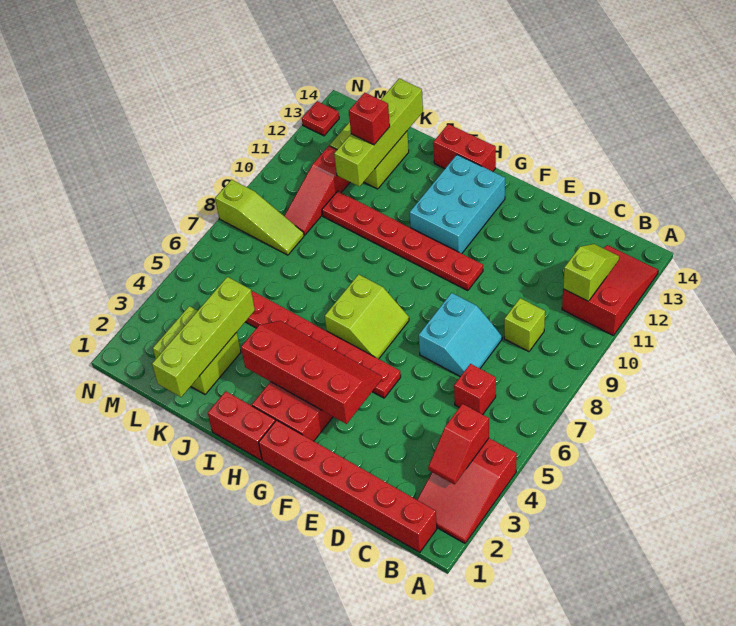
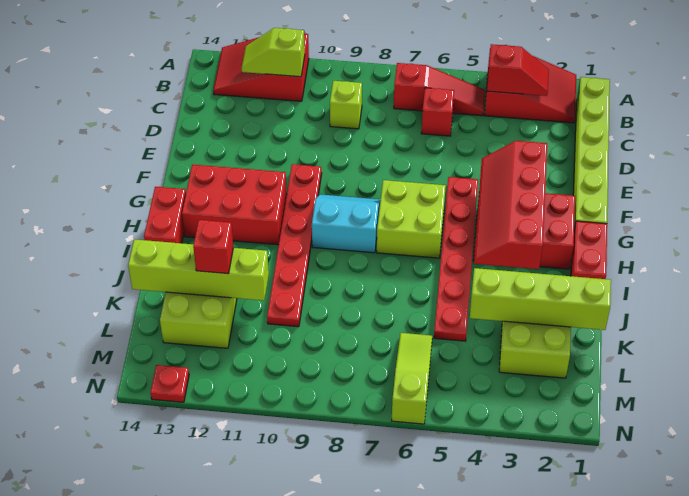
red 1x6 brick [259,420,437,552] -> lime 1x6 brick [573,77,610,229]
cyan 2x2 slope [419,293,502,377] -> cyan 2x2 slope moved to [312,194,381,253]
lime 2x2 slope [325,274,409,359] -> lime 2x2 brick [377,180,446,258]
cyan 2x3 brick [410,155,505,254] -> red 2x3 brick [182,164,287,245]
lime 1x3 slope [215,180,304,255] -> lime 1x3 slope moved to [392,333,432,424]
red 1x3 slope [284,146,350,235] -> red 1x3 slope moved to [394,63,485,116]

